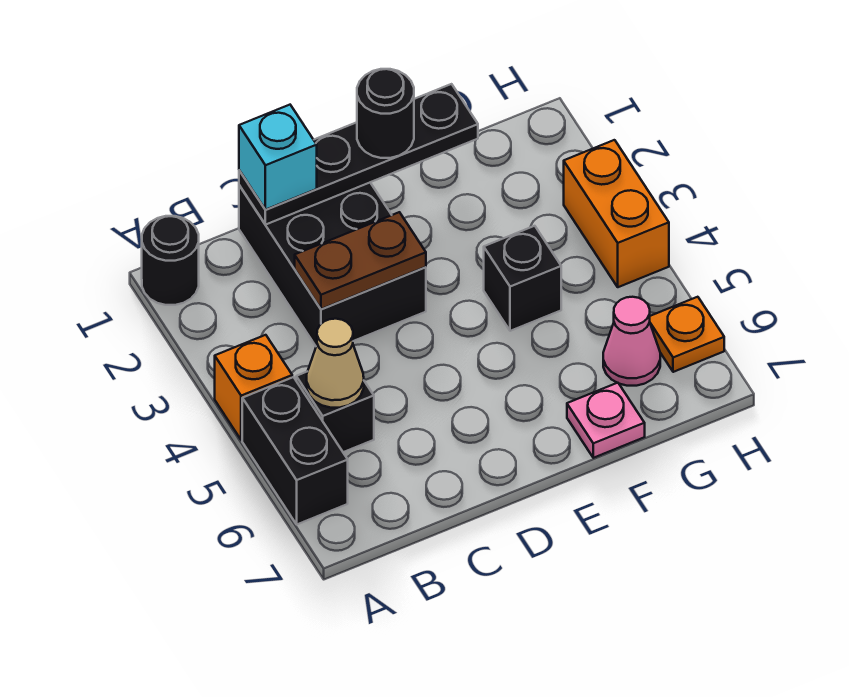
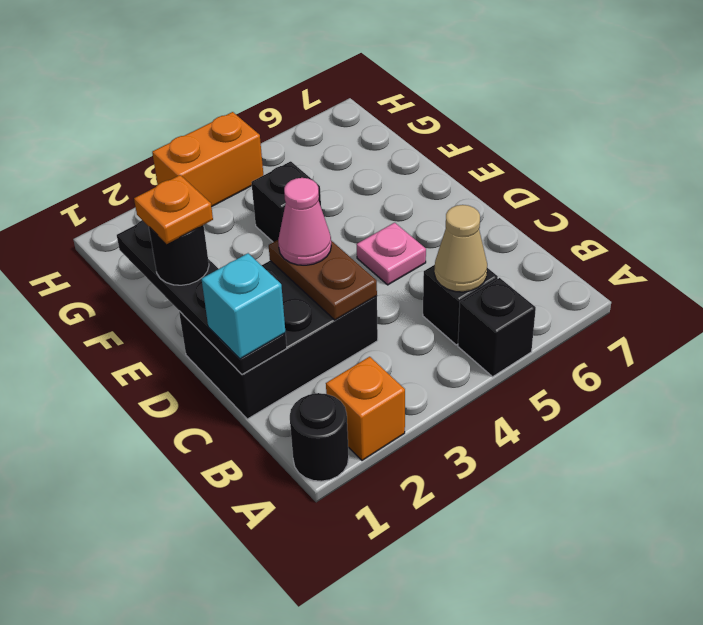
orange 1x1 brick [215,335,292,440] -> orange 1x1 brick moved to [326,357,405,460]
black 1x2 brick [242,377,348,524] -> black 1x1 brick [458,278,536,377]
pink 1x1 plate [567,383,645,458] -> pink 1x1 plate moved to [356,223,426,285]
pink 1x1 cone [603,297,660,386] -> pink 1x1 cone moved to [278,178,331,265]
orange 1x1 plate [650,297,724,372] -> orange 1x1 plate moved to [134,175,213,244]

